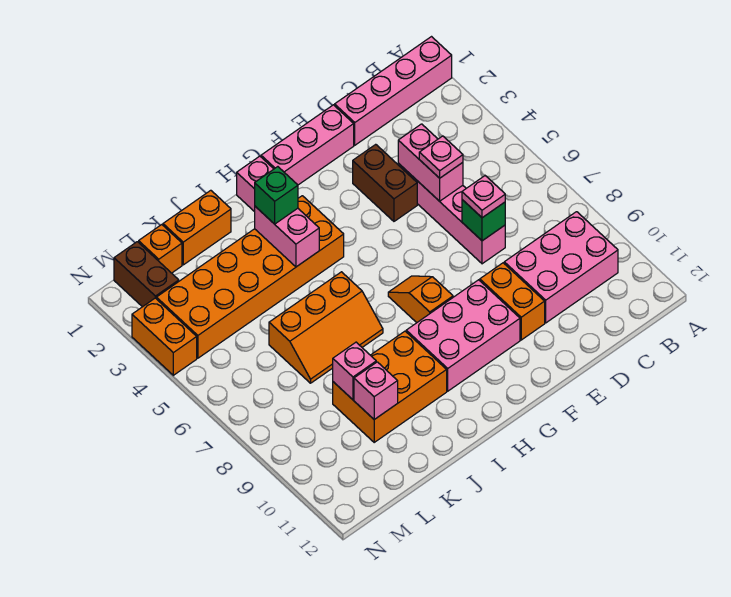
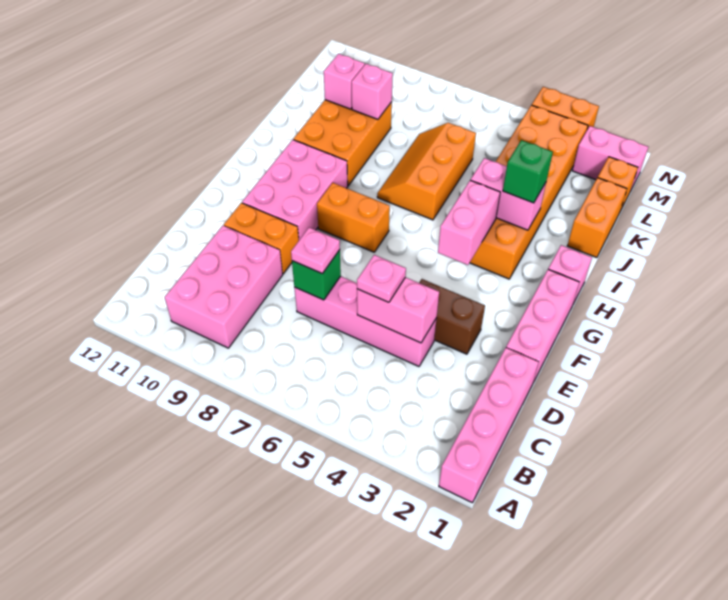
none -> pink 1x2 brick [438,180,500,265]
orange 1x2 slope [388,276,453,323] -> orange 1x2 brick [317,183,390,252]
brown 1x2 brick [114,242,179,307] -> pink 1x2 brick [572,126,648,190]

